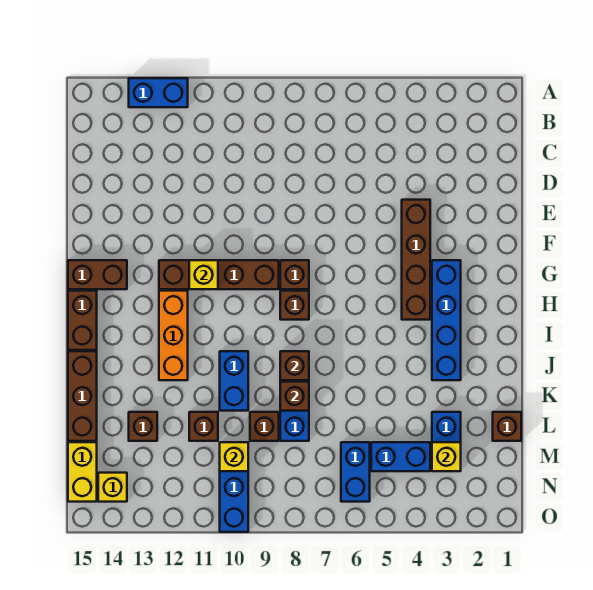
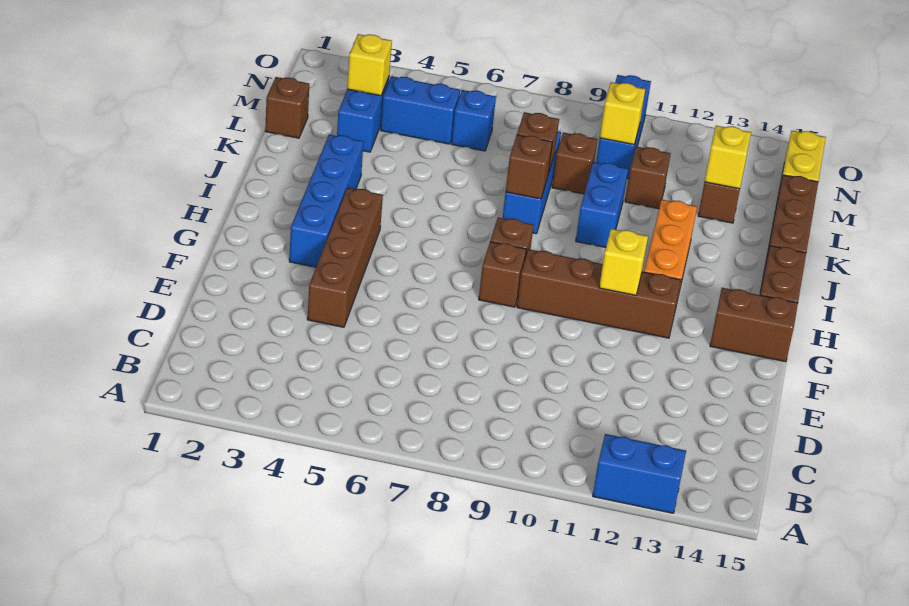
blue 1x2 brick [341,442,370,502] -> blue 1x1 brick [452,90,496,151]
yellow 1x1 brick [98,473,127,502] -> yellow 1x1 brick moved to [705,126,751,189]

